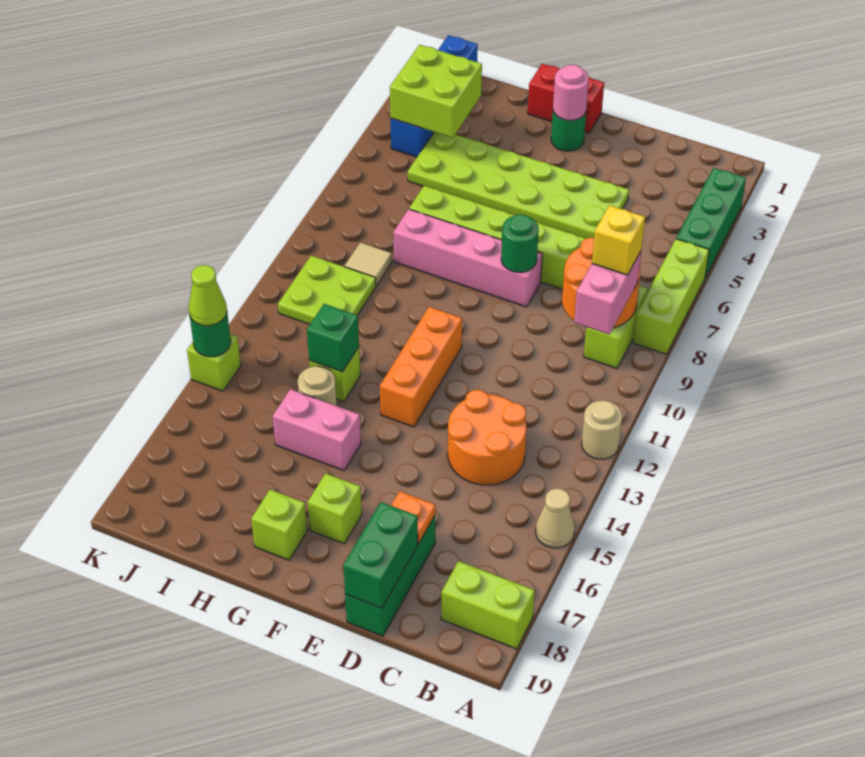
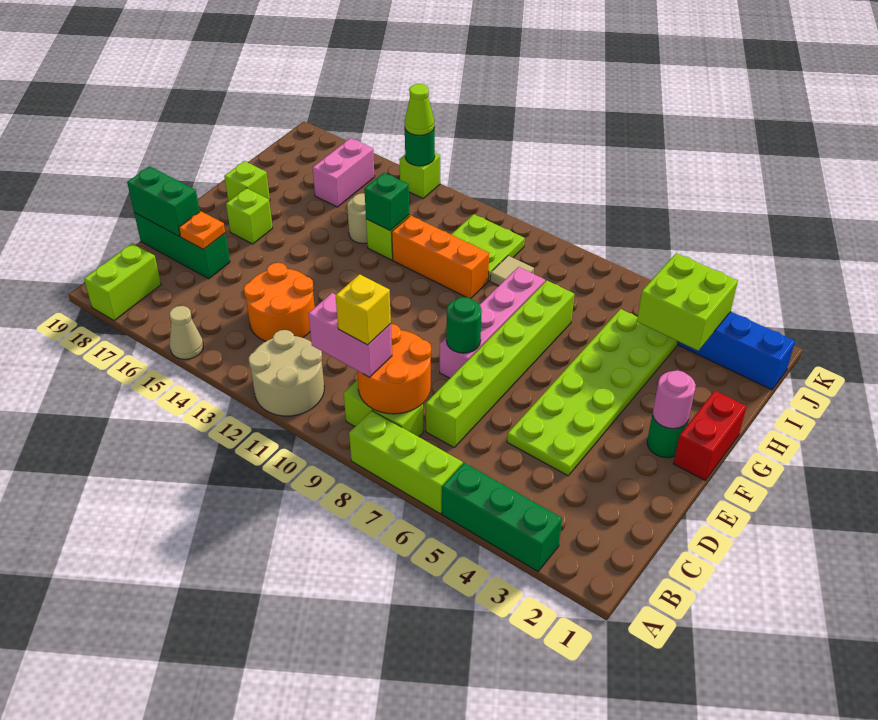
tan 1x1 round brick [582,400,622,459] -> tan 2x2 round brick [249,330,324,416]
orange 1x3 brick [380,307,462,427] -> orange 1x3 brick moved to [392,215,489,299]
pink 1x2 brick [273,389,361,471] -> pink 1x2 brick moved to [313,138,375,207]

